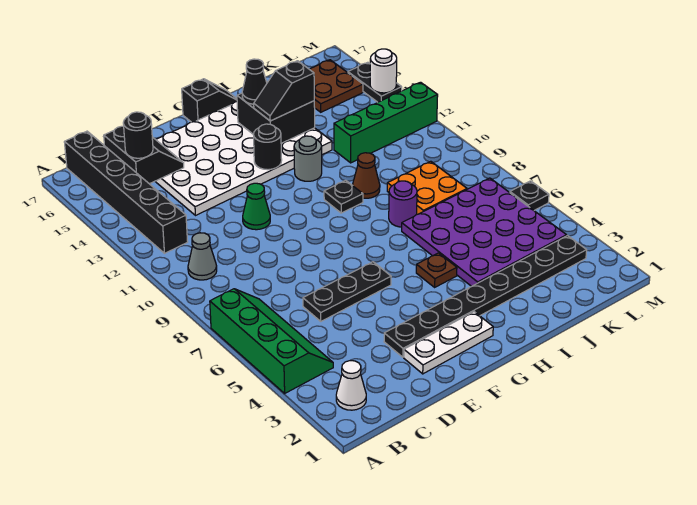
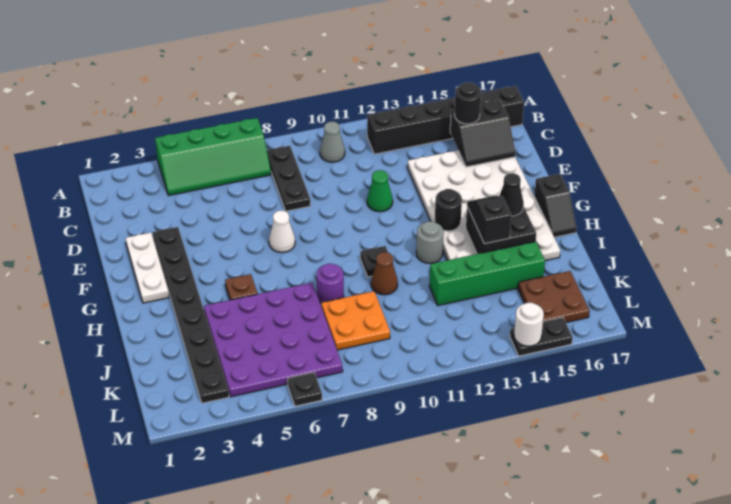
white 1x1 cone [336,361,366,410] -> white 1x1 cone moved to [269,211,295,253]
black 1x3 plate [303,262,391,321] -> black 1x3 plate moved to [267,146,311,211]
green 1x4 brick [334,82,438,163] -> green 1x4 brick turned to [429,242,545,306]

